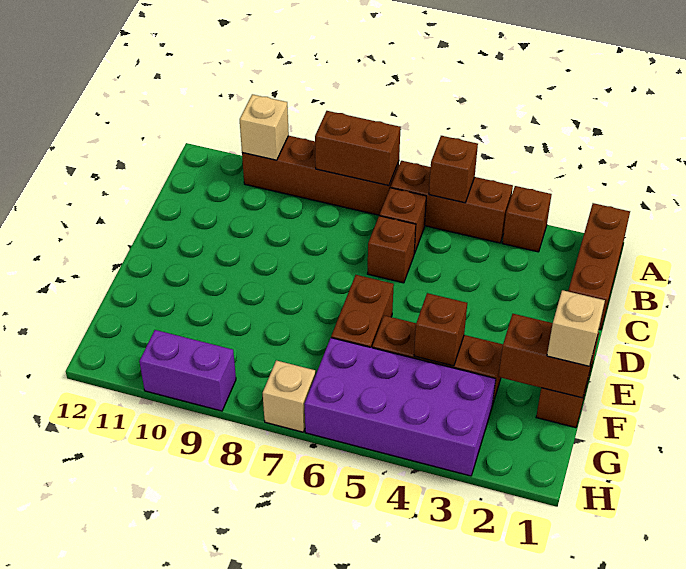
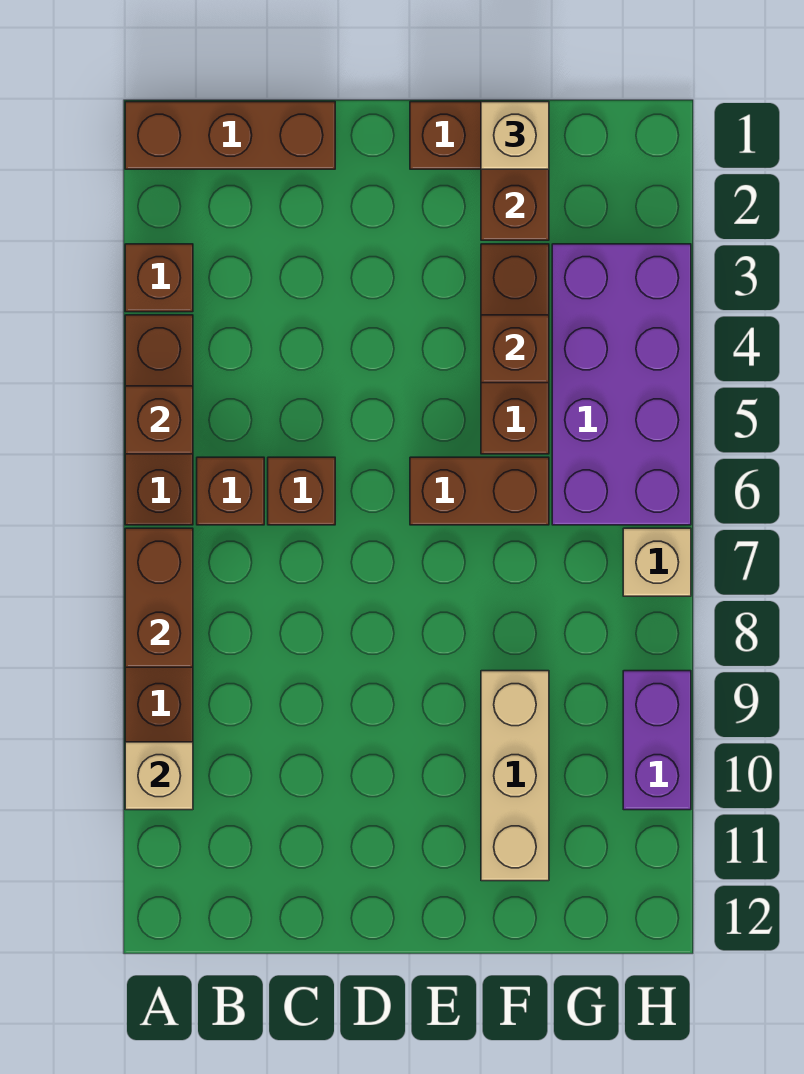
none -> tan 1x3 brick [481,671,549,881]

